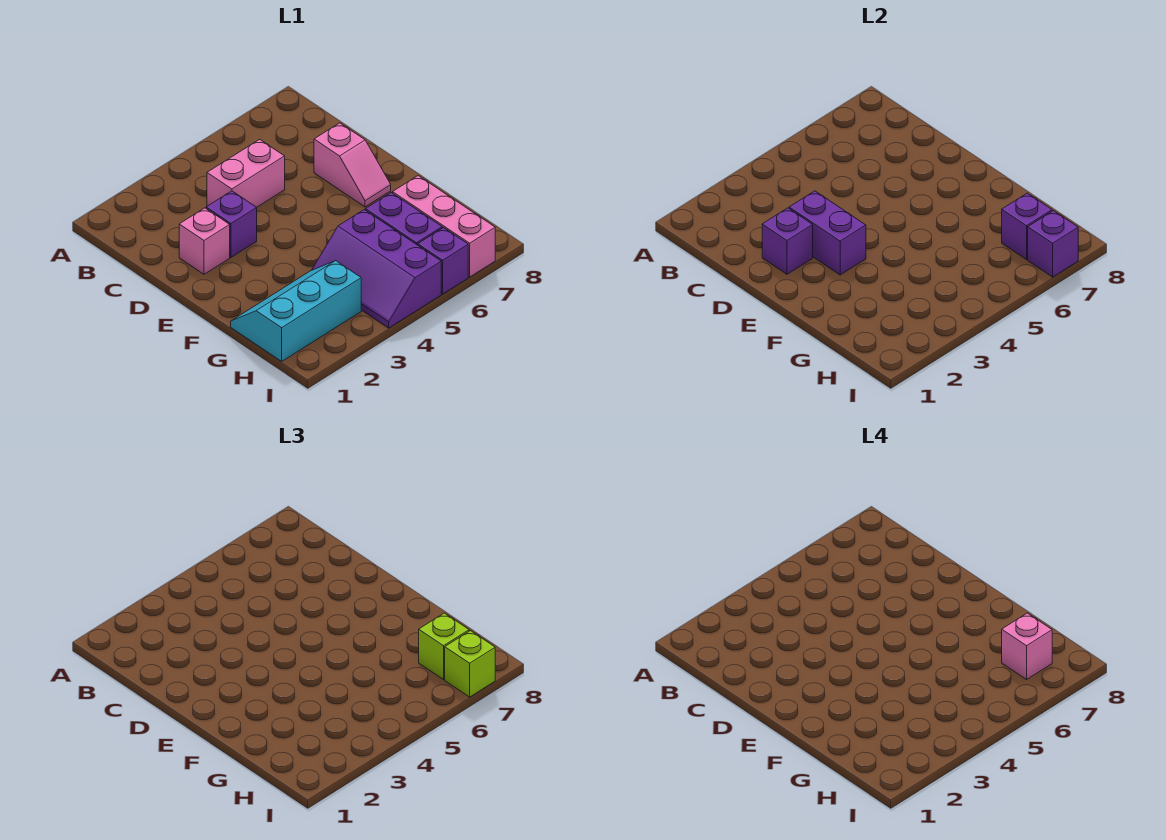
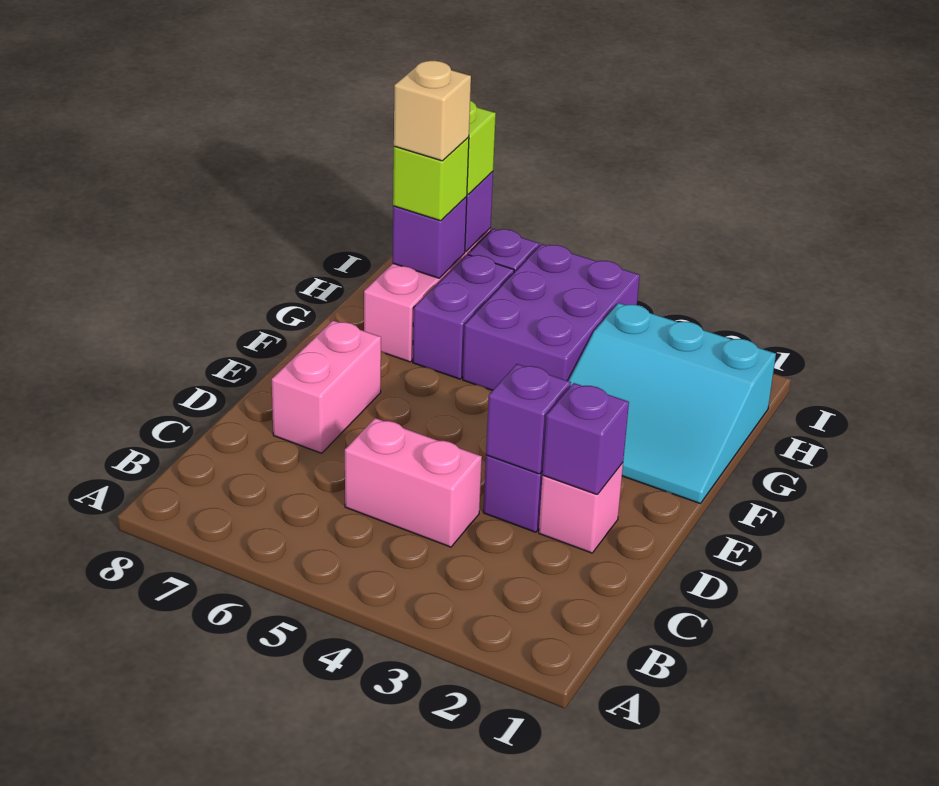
purple 1x2 brick [789,191,866,275] -> purple 1x1 brick [486,364,571,474]
pink 1x2 slope [314,123,391,207] -> pink 1x2 brick [272,321,381,453]
cyan 2x3 slope [231,261,361,361] -> cyan 3x3 slope [569,303,776,504]
purple 2x3 slope [312,210,441,328] -> purple 2x3 brick [463,244,640,390]
pink 1x1 brick [1002,613,1052,680] -> tan 1x1 brick [394,61,471,161]

